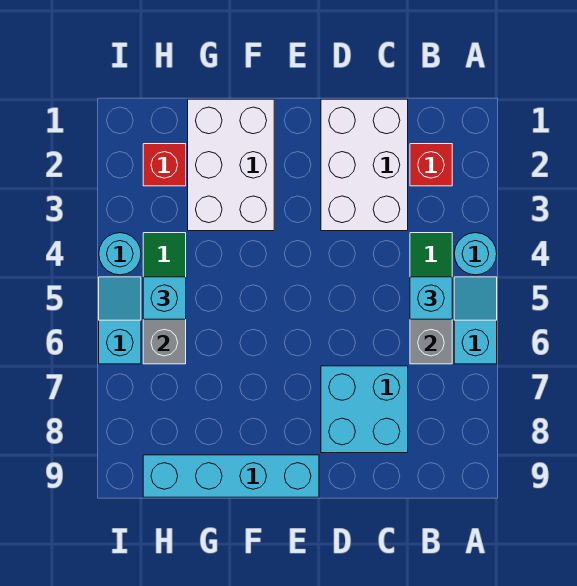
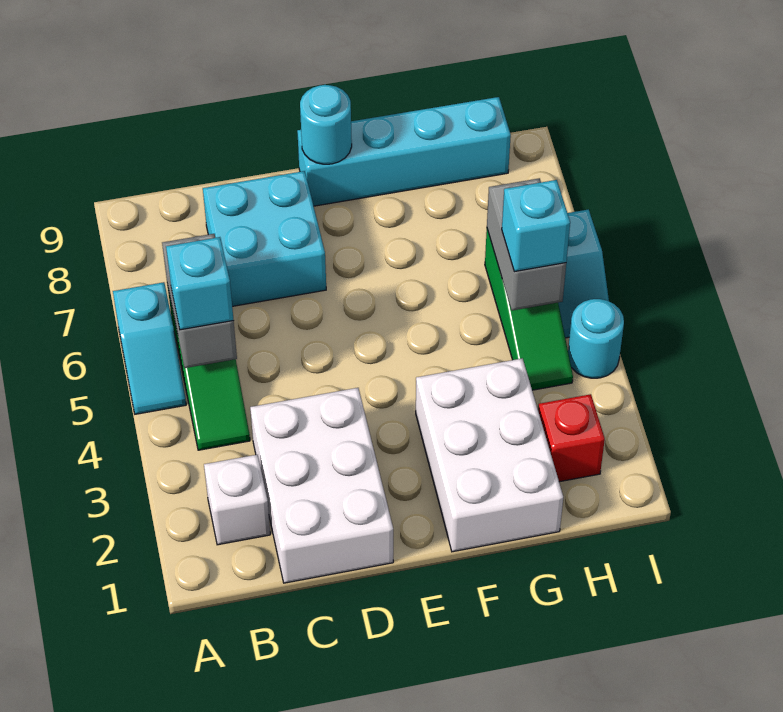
cyan 1x1 round brick [454,233,497,275] -> cyan 1x1 round brick moved to [300,85,352,164]
red 1x1 brick [410,144,452,186] -> white 1x1 brick [204,455,270,545]

